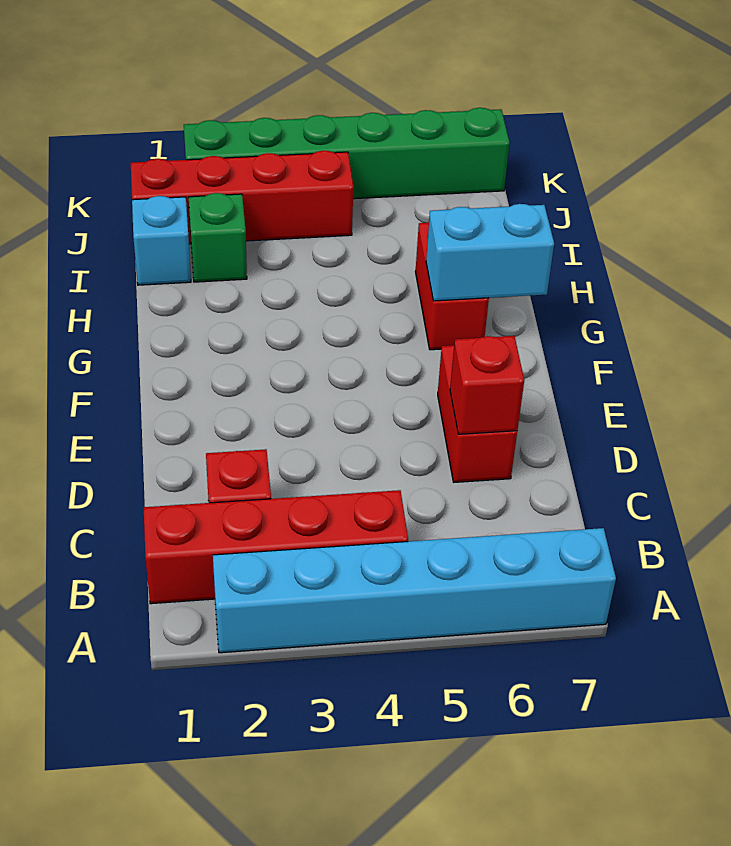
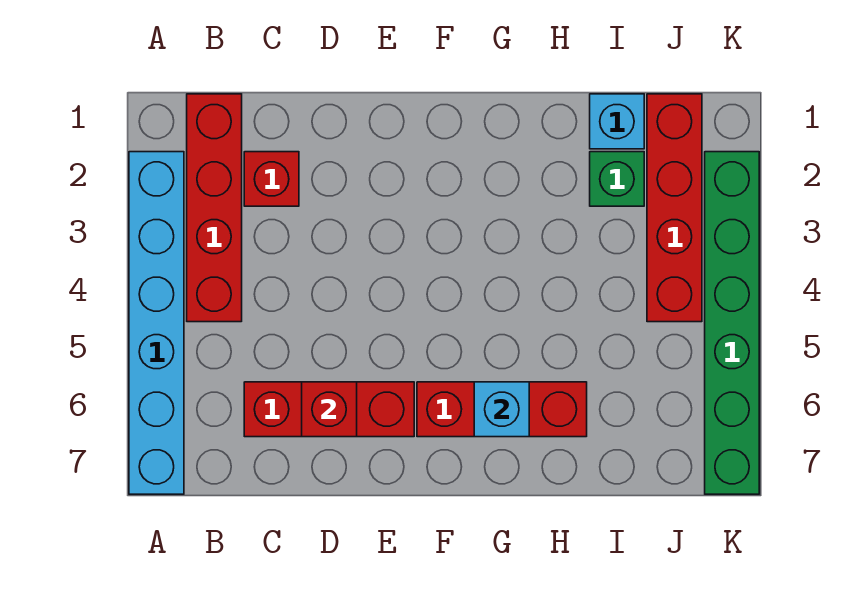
red 1x2 brick [438,345,517,482] -> red 1x3 brick [244,382,414,437]
red 1x2 brick [415,223,489,350] -> red 1x3 brick [417,382,587,437]
cyan 1x2 brick [426,204,554,301] -> cyan 1x1 brick [474,382,529,437]

